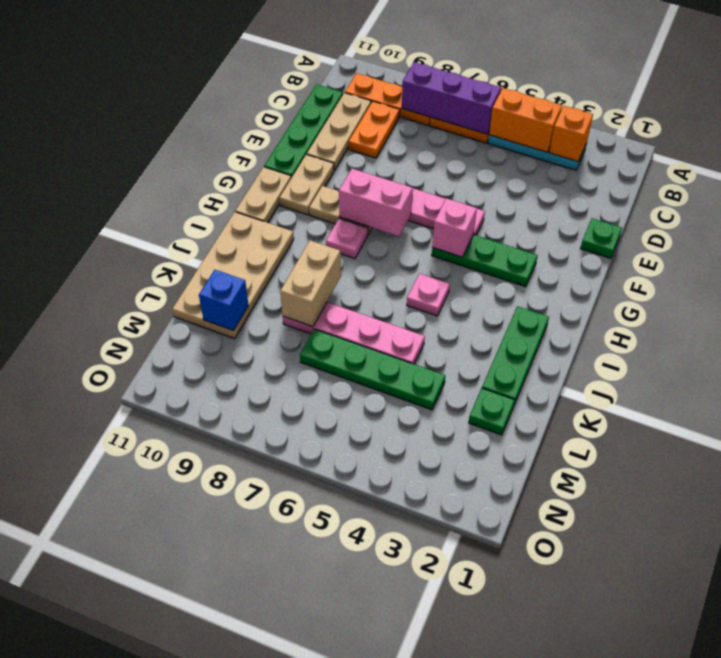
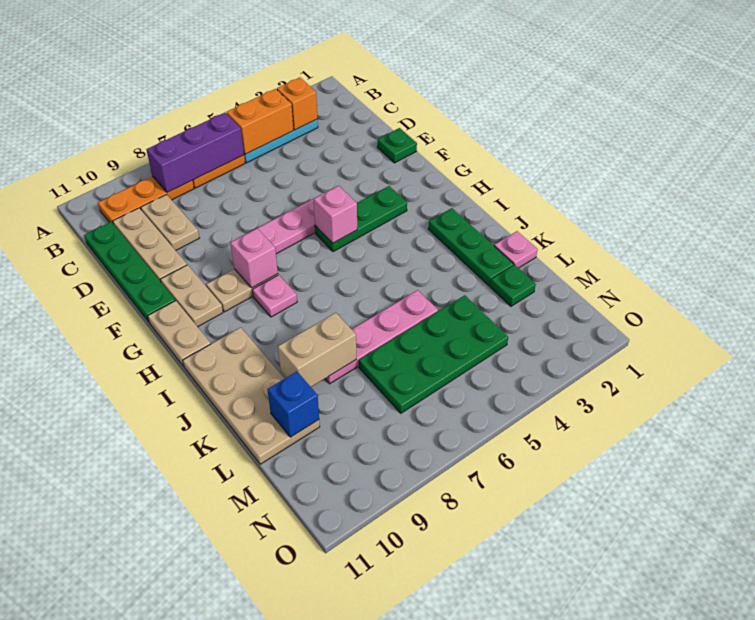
orange 1x2 plate [349,101,400,158] -> tan 1x2 plate [141,195,199,250]
pink 1x2 brick [339,169,413,236] -> pink 1x1 brick [230,228,278,288]
pink 1x1 plate [407,274,450,316] -> pink 1x1 plate moved to [494,231,538,268]
tan 1x2 brick [280,240,341,327] -> tan 1x2 brick turned to [278,313,356,387]
green 1x4 plate [300,329,445,410] -> green 2x4 plate [359,295,508,413]

